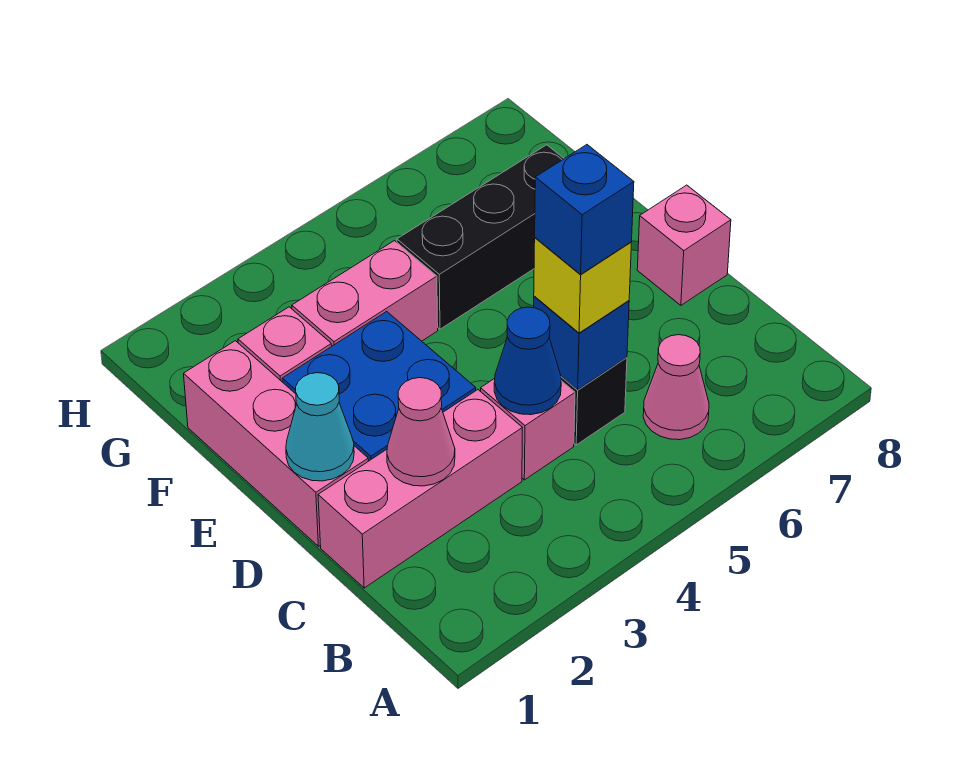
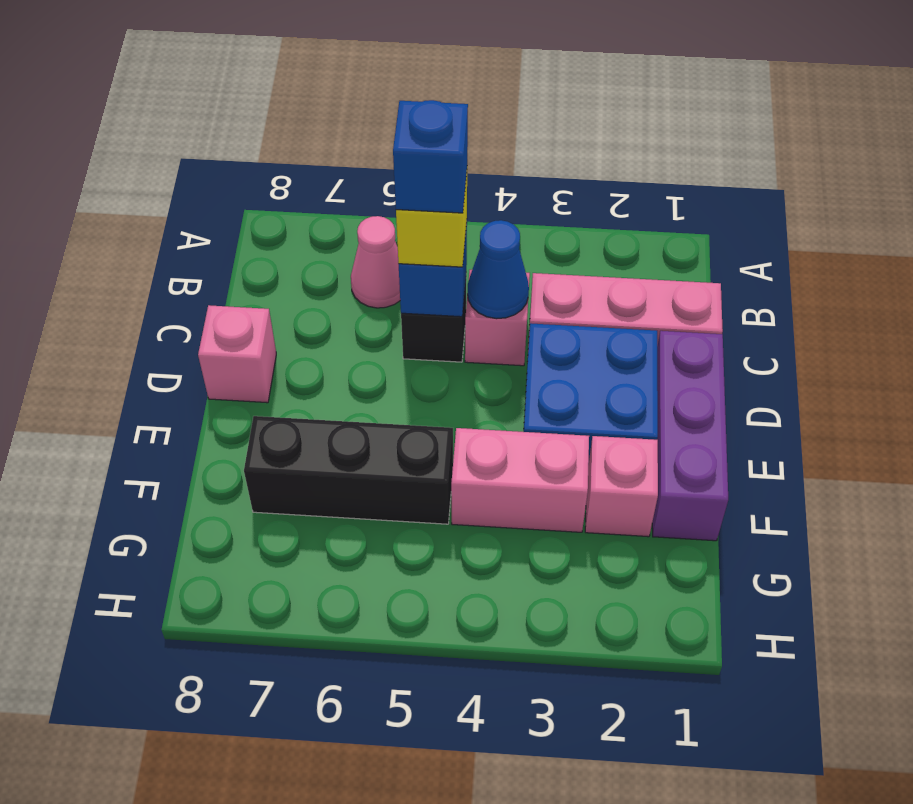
pink 1x1 cone [387,378,455,486] -> none
pink 1x3 brick [184,341,368,546] -> purple 1x3 brick [652,331,728,541]
cyan 1x1 cone [286,373,354,481] -> none

